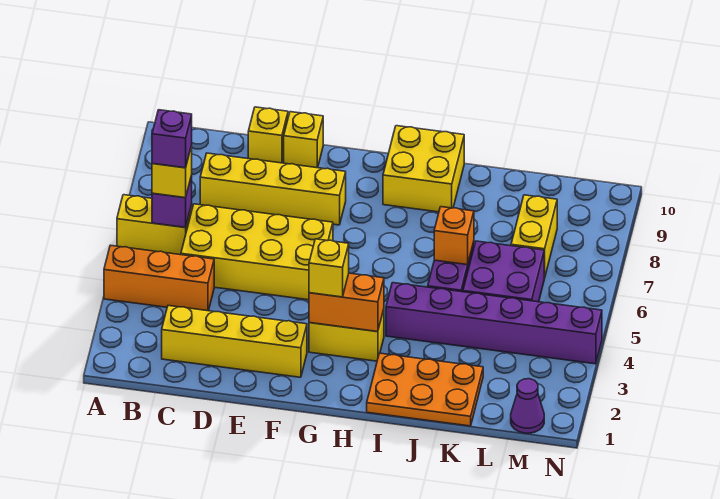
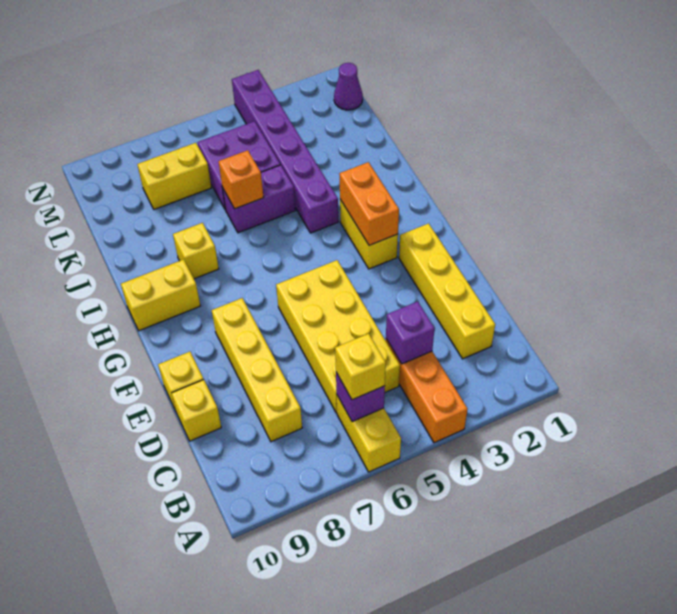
purple 1x1 brick [152,110,192,168] -> purple 1x1 brick moved to [386,302,435,364]
yellow 1x1 brick [309,239,349,297] -> yellow 1x1 brick moved to [173,223,219,279]
yellow 2x2 brick [383,126,464,212] -> yellow 1x2 brick [121,259,200,331]
orange 2x3 plate [367,353,483,426] -> none

